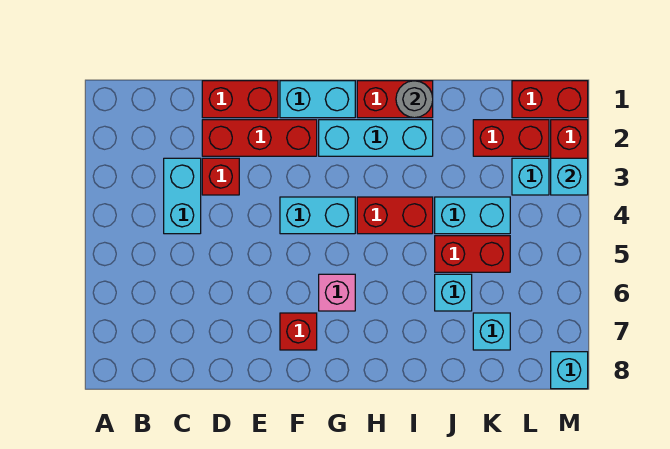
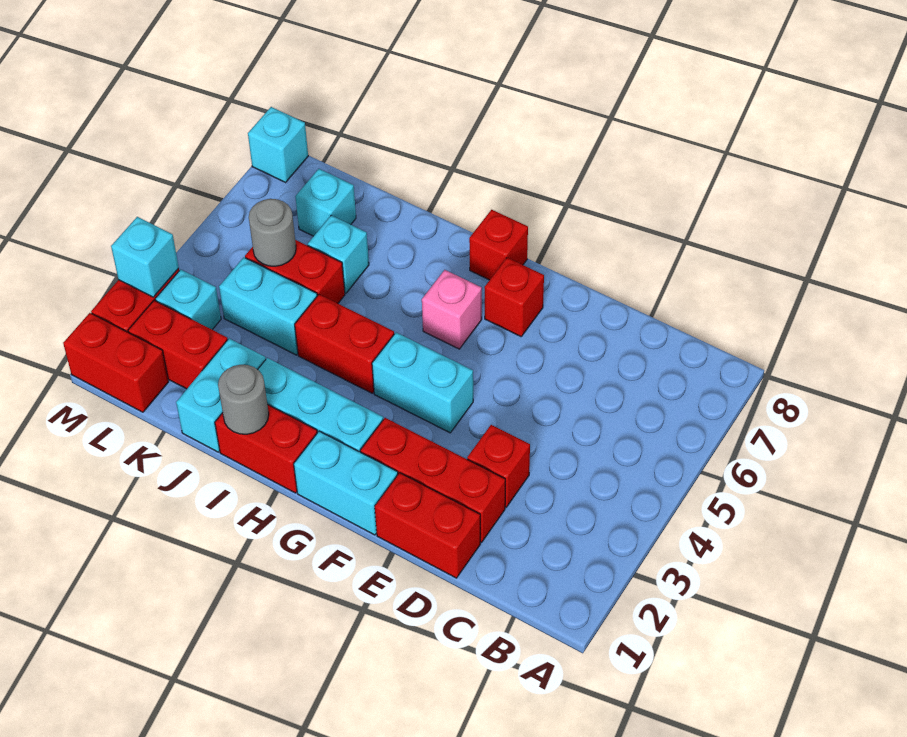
cyan 1x2 brick [164,158,201,234] -> cyan 1x2 brick moved to [176,339,266,452]
none -> red 1x1 brick [469,210,528,280]
none -> grey 1x1 round brick [249,199,296,266]

